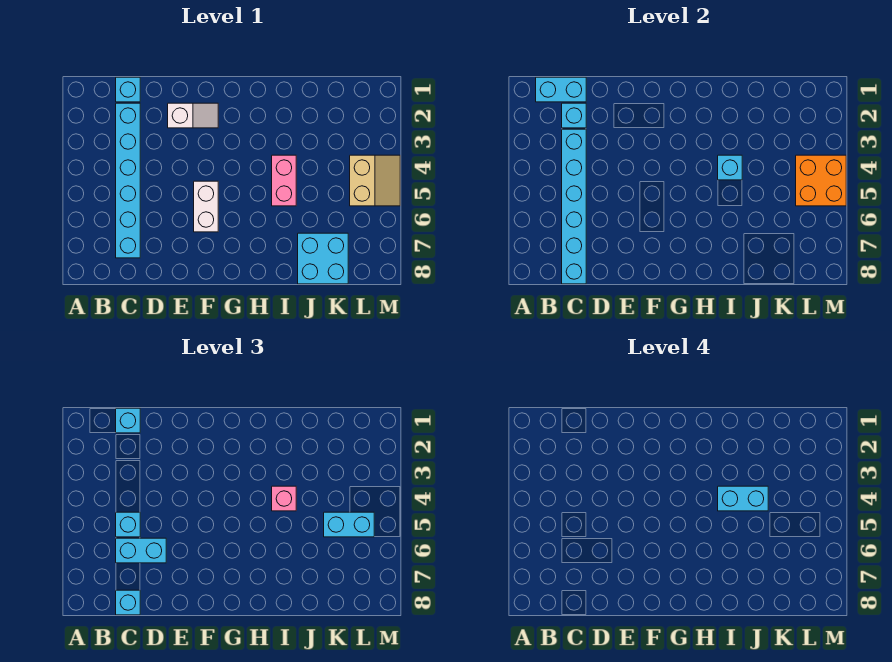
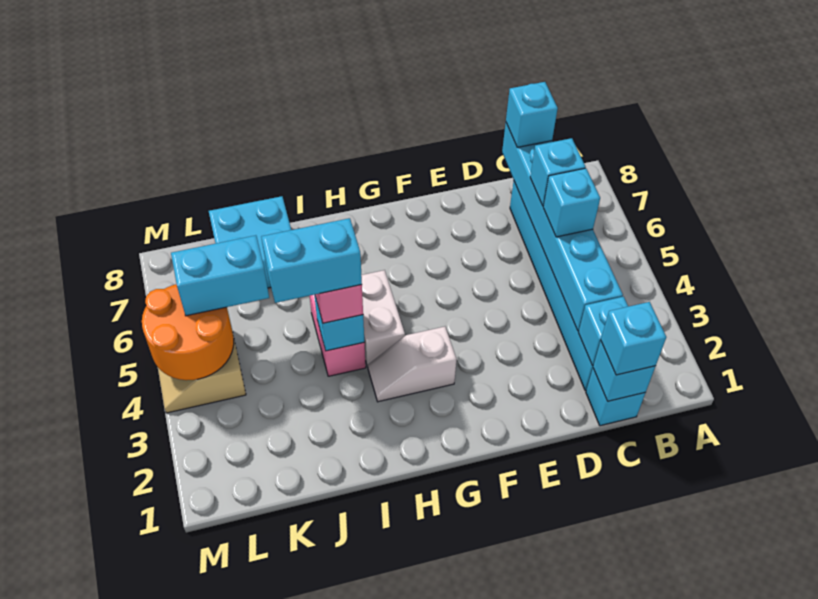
cyan 1x2 brick [536,77,586,102] -> cyan 1x1 brick [593,341,655,401]
cyan 1x2 brick [116,538,166,563] -> cyan 1x1 brick [530,138,585,206]
white 1x2 slope [168,103,218,128] -> white 1x2 slope moved to [368,327,456,402]
white 1x2 brick [194,181,218,232] -> white 1x2 brick moved to [361,270,405,367]
orange 2x2 brick [796,155,846,206] -> orange 2x2 round brick [142,284,234,380]

